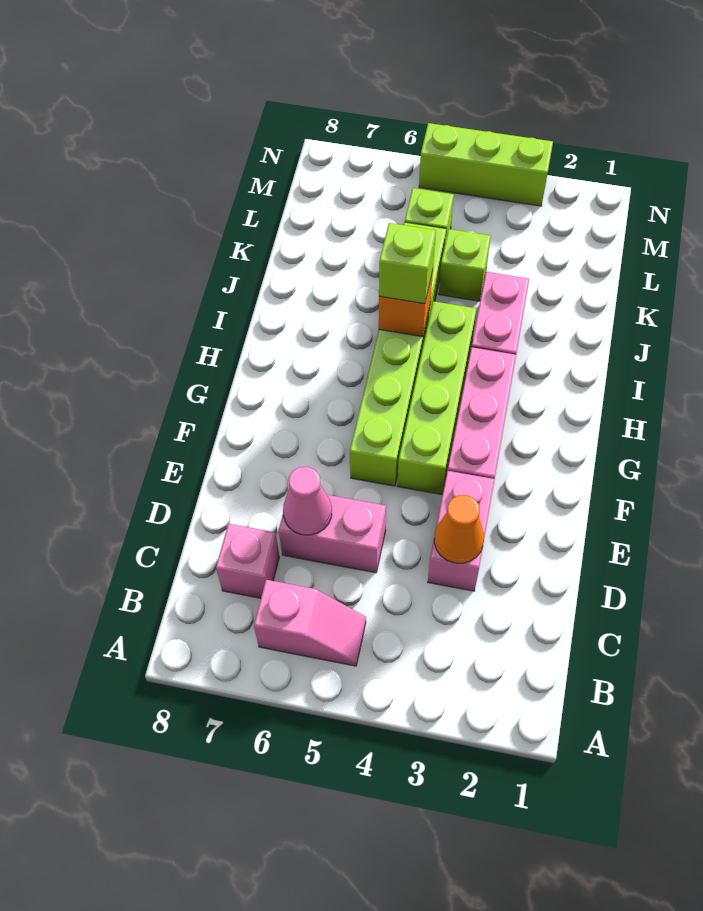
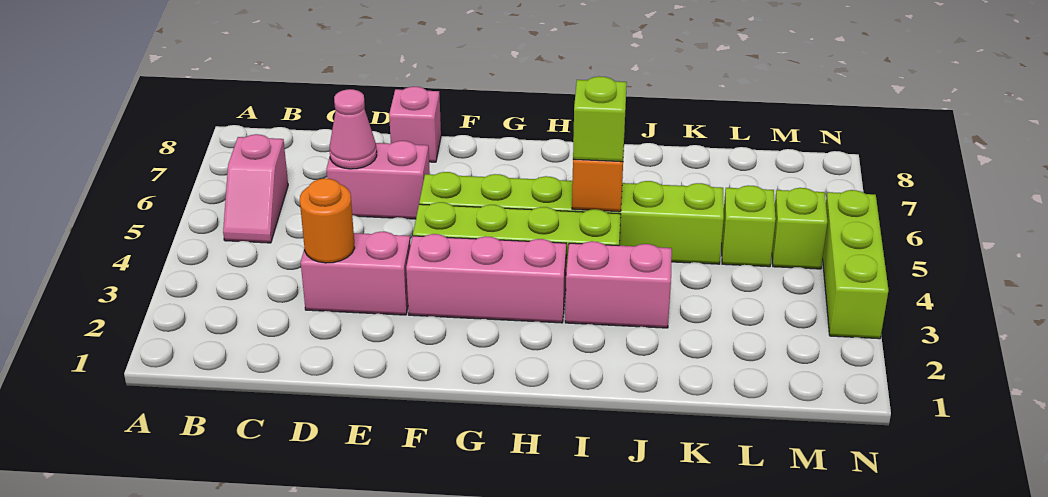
pink 1x1 brick [216,524,279,598] -> pink 1x1 brick moved to [389,87,441,162]
orange 1x1 cone [434,495,484,563] -> orange 1x1 round brick [300,178,355,263]
pink 1x2 brick [279,495,386,573] -> pink 1x2 brick turned to [326,141,430,219]
lime 1x1 brick [439,229,491,301] -> lime 1x1 brick moved to [772,188,828,269]

